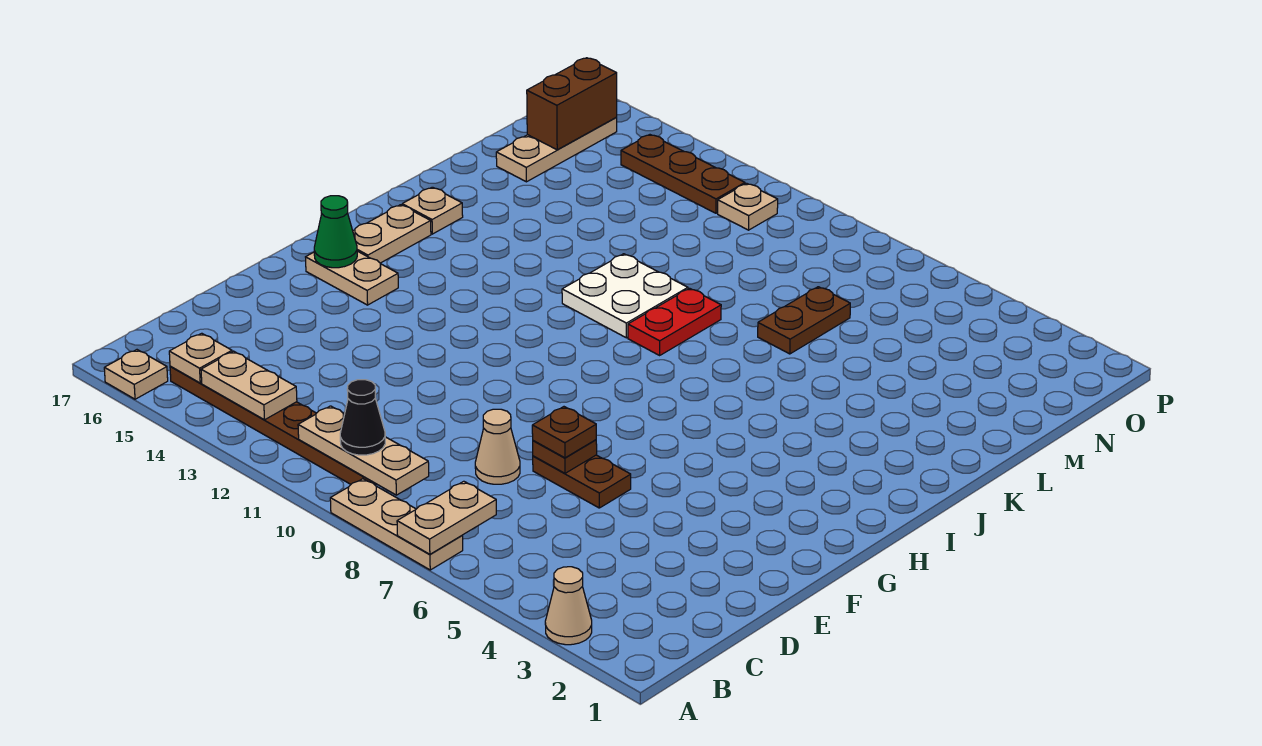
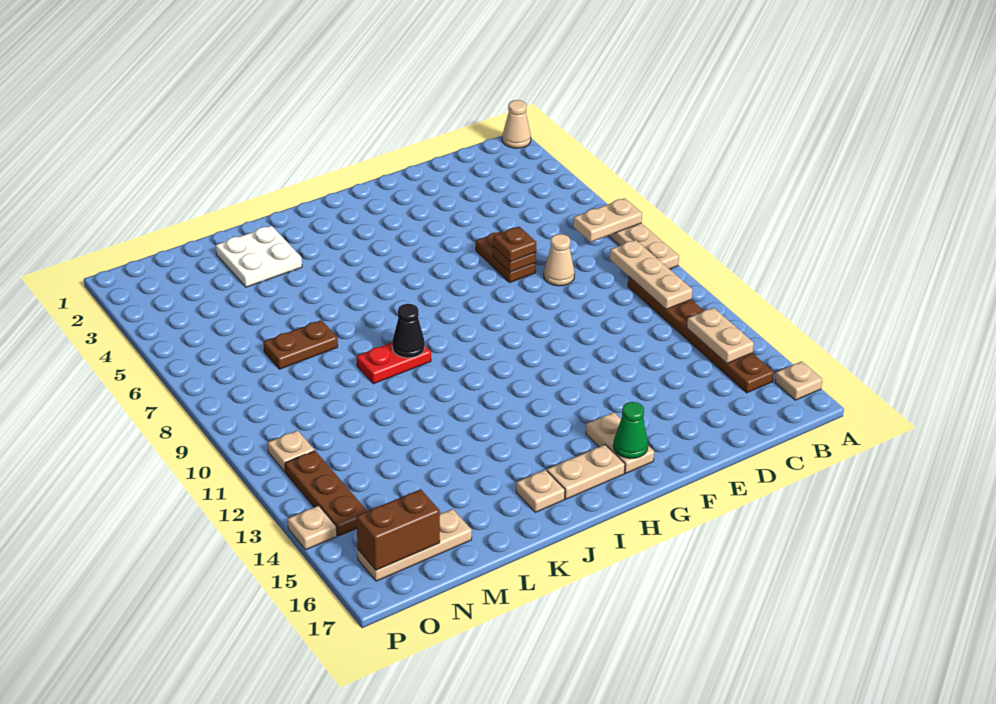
tan 1x1 cone [545,567,592,645] -> tan 1x1 cone moved to [502,100,531,148]
black 1x1 cone [340,380,385,455] -> black 1x1 cone moved to [392,304,425,358]
tan 1x1 plate [169,333,232,383] -> tan 1x1 plate moved to [288,506,337,550]
white 2x2 plate [562,254,688,338] -> white 2x2 plate moved to [216,226,302,287]

